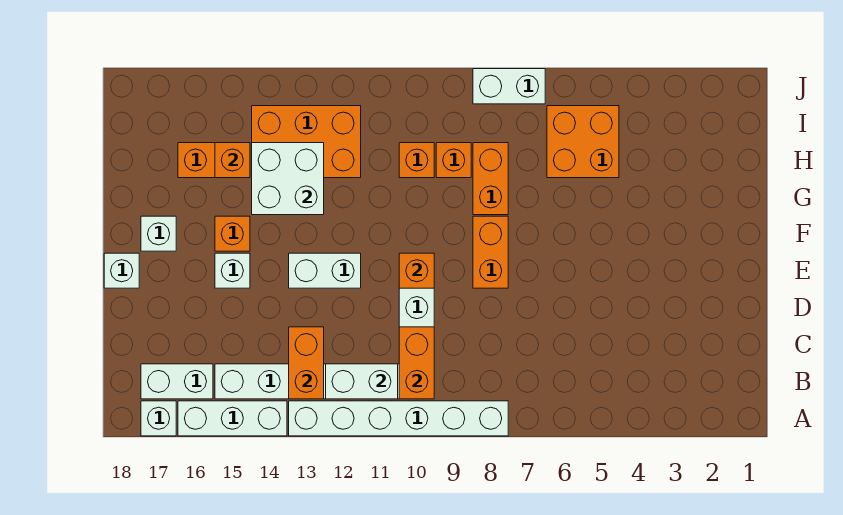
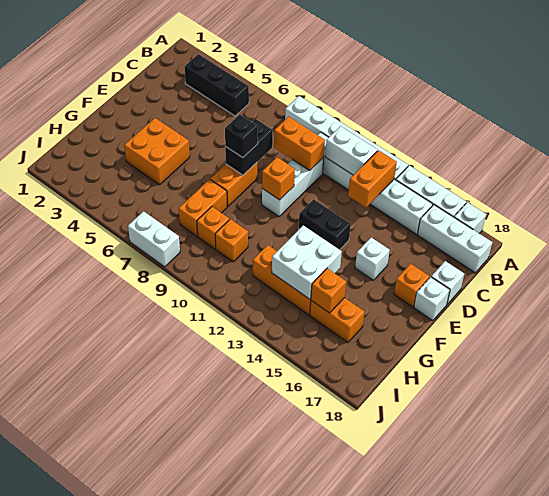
none -> black 1x3 brick [184,54,249,116]
orange 1x2 brick [399,327,434,399] -> orange 1x2 brick turned to [274,117,325,171]
white 1x2 brick [141,364,213,399] -> white 1x3 brick [418,205,492,273]
none -> black 1x2 brick [225,119,273,175]
none -> black 1x1 brick [225,115,258,158]
white 1x2 brick [289,253,361,288] -> black 1x2 brick [299,199,351,250]
orange 1x1 brick [215,216,250,251] -> orange 1x1 brick moved to [394,264,430,307]
white 1x1 brick [141,216,176,251] -> white 1x1 brick moved to [431,261,464,304]
orange 2x2 brick [547,106,619,178] -> orange 2x2 brick moved to [124,118,190,185]
orange 2x3 brick [252,106,361,178] -> orange 1x3 brick [253,245,311,315]

